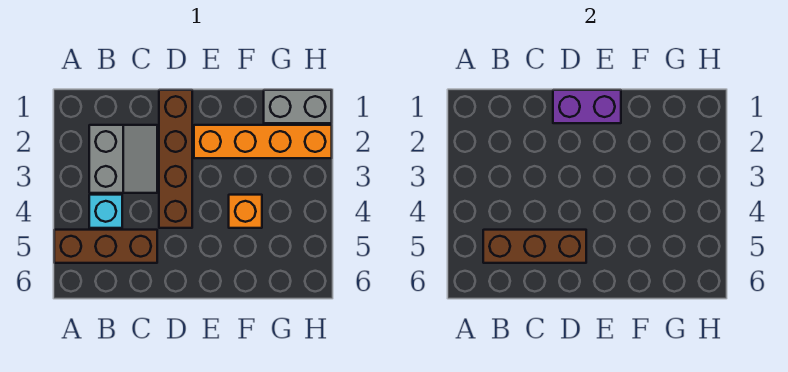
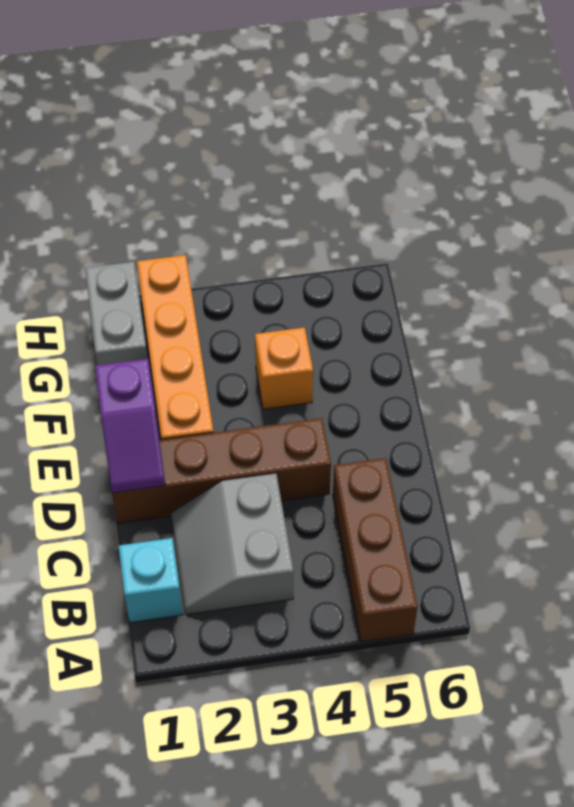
grey 2x2 slope [89,125,157,193] -> grey 2x2 slope turned to [171,473,294,615]
cyan 1x1 brick [89,195,122,228] -> cyan 1x1 brick moved to [119,538,183,623]
brown 1x3 brick [483,230,586,263] -> none
purple 1x2 brick [553,90,621,123] -> purple 1x2 slope [95,359,165,493]

